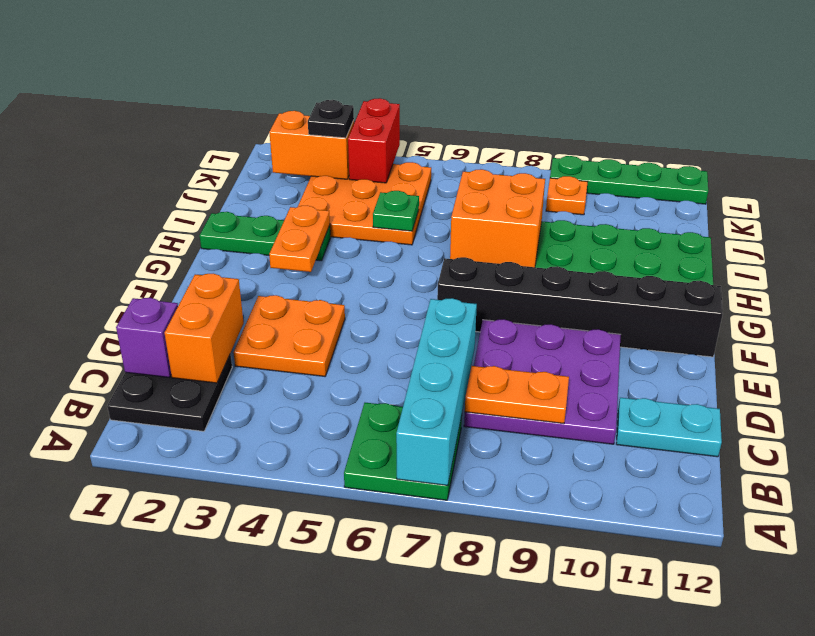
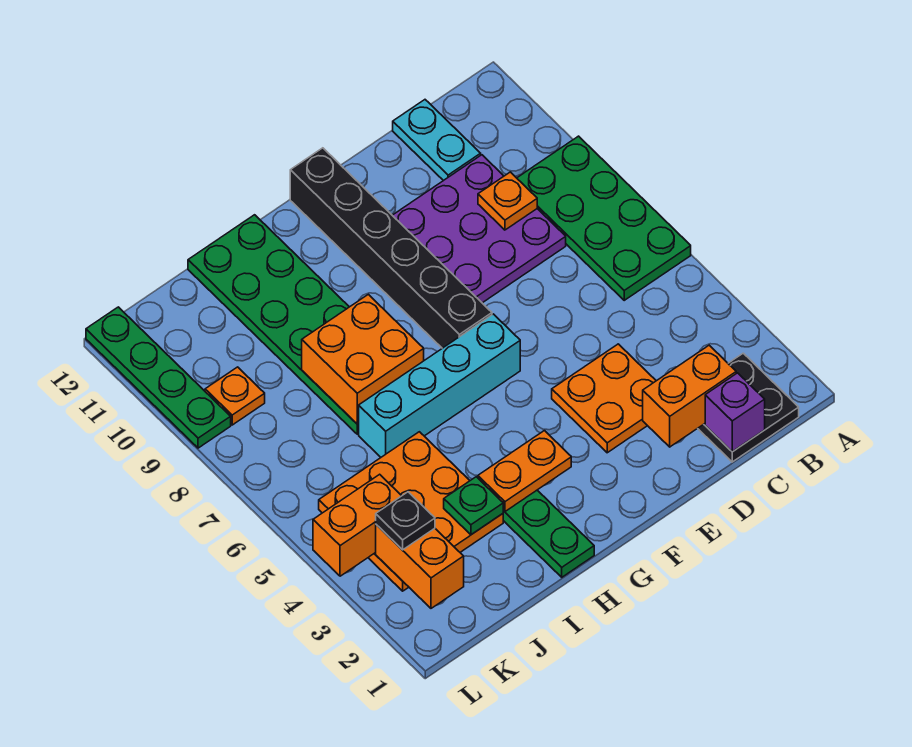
green 2x2 plate [344,403,462,500] -> green 2x4 plate [517,136,691,300]
cyan 1x4 brick [396,298,477,485] -> cyan 1x4 brick moved to [358,314,520,457]
orange 1x2 plate [465,366,569,424] -> orange 1x1 plate [478,172,537,230]
green 1x1 plate [373,191,419,231] -> green 1x1 plate moved to [444,477,503,535]
red 1x2 brick [348,98,400,183] -> orange 1x2 brick [313,474,401,576]

